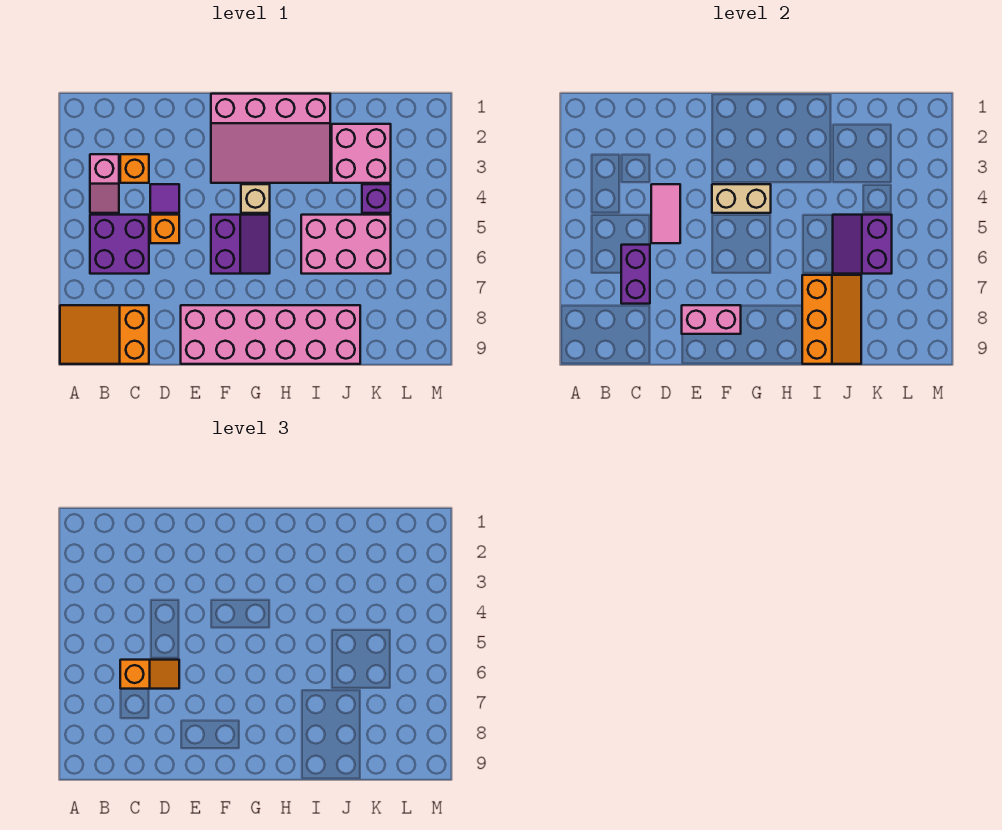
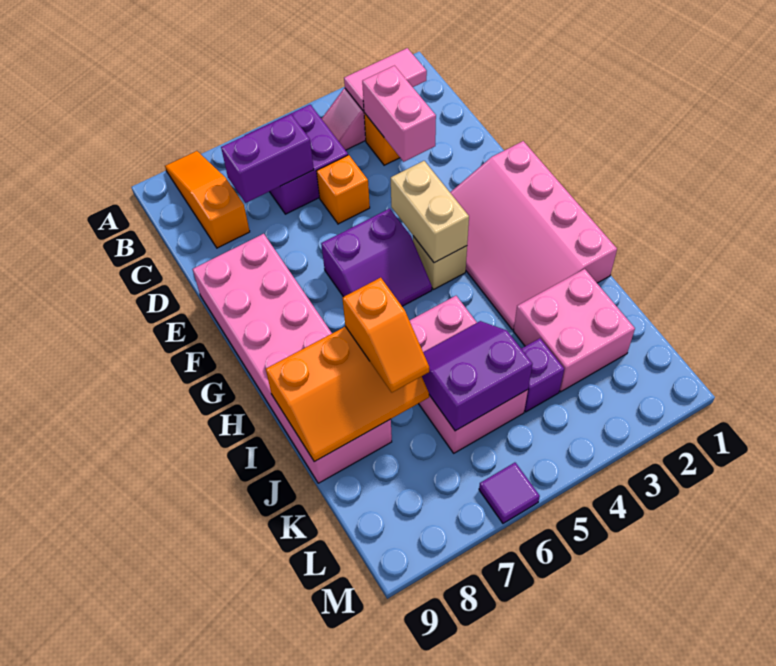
orange 2x3 slope [60,305,149,364] -> orange 1x3 slope [165,151,250,248]
orange 1x2 slope [120,660,179,689] -> orange 1x2 slope moved to [342,278,429,392]
purple 1x1 tile [150,184,179,213] -> purple 1x1 tile moved to [479,463,540,523]
pink 1x2 tile [651,184,680,243] -> pink 1x2 tile moved to [344,48,427,111]
pink 1x2 brick [682,305,741,334] -> pink 1x2 brick moved to [362,66,436,162]

